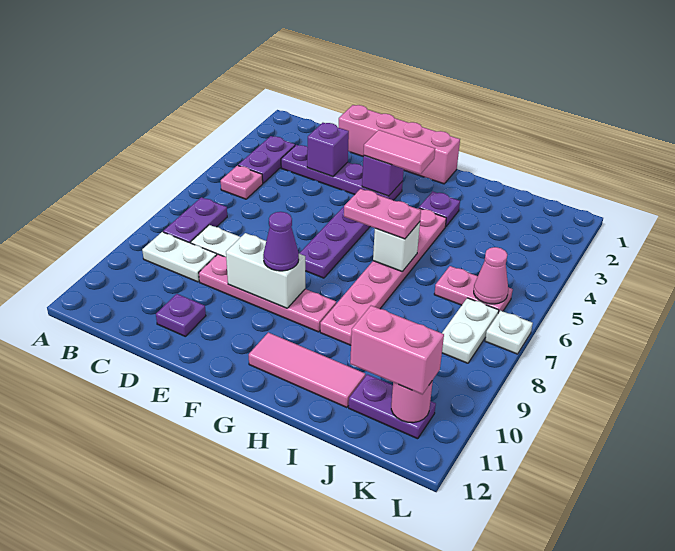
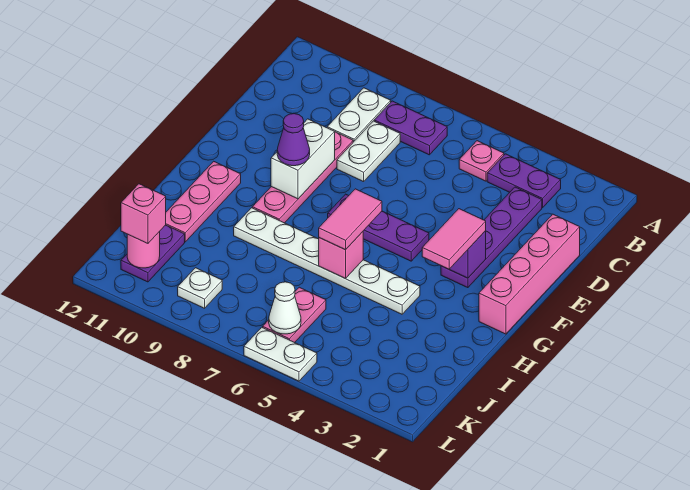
purple 1x1 brick [307,123,349,177] -> none
purple 1x1 plate [156,294,206,336] -> none
pink 1x2 plate [344,189,421,239] -> pink 1x2 tile [319,189,382,250]
pink 1x3 tile [249,333,365,408] -> pink 1x3 plate [166,161,241,242]
purple 1x1 plate [419,191,460,227] -> none
pink 1x6 plate [320,208,446,345] -> white 1x6 plate [234,208,420,314]
white 1x1 brick [373,222,420,272] -> pink 1x1 brick [319,232,363,279]
pink 1x2 brick [350,306,444,394] -> pink 1x1 brick [121,184,166,243]
pink 1x1 cone [474,247,508,304] -> white 1x1 cone [269,282,301,334]
white 1x2 plate [442,298,499,363] -> white 1x2 plate moved to [244,327,317,381]
white 1x1 plate [485,311,533,354] -> white 1x1 plate moved to [178,268,222,308]

